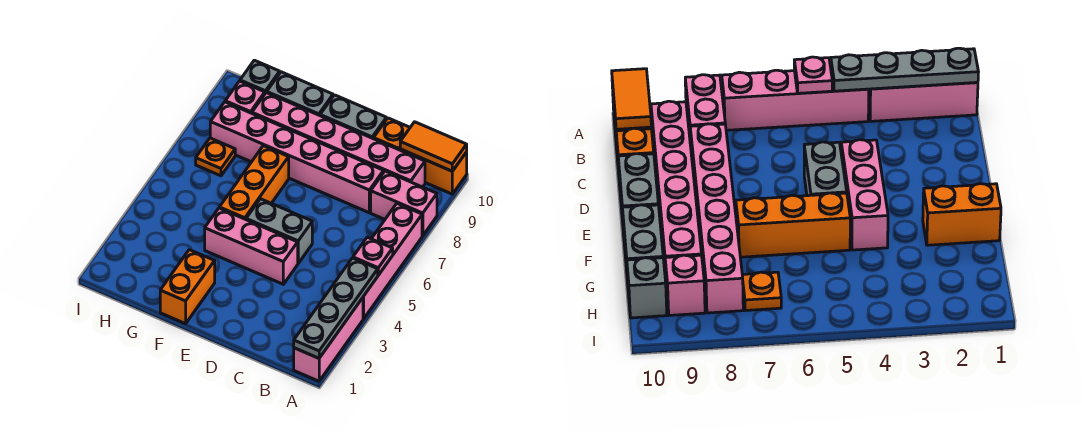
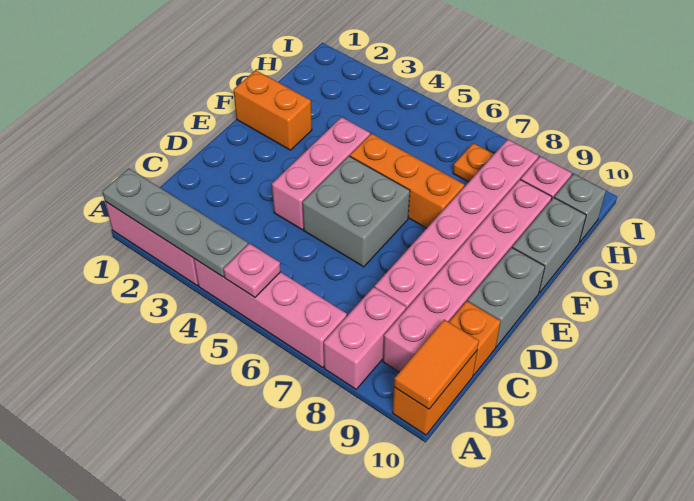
grey 1x2 brick [246,199,312,263] -> grey 2x2 brick [302,156,410,267]

